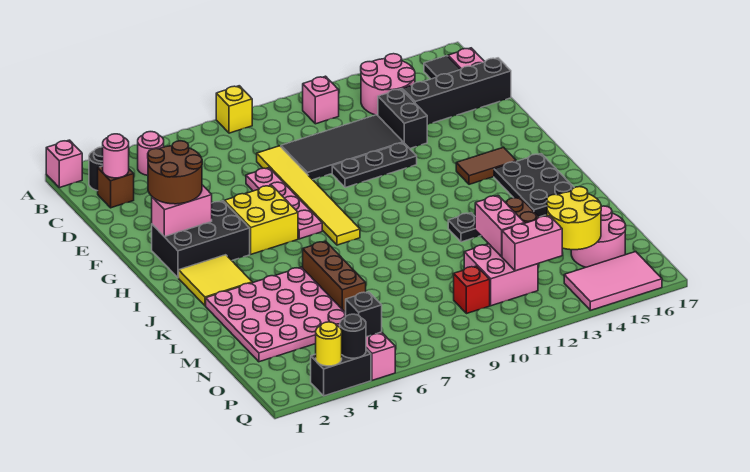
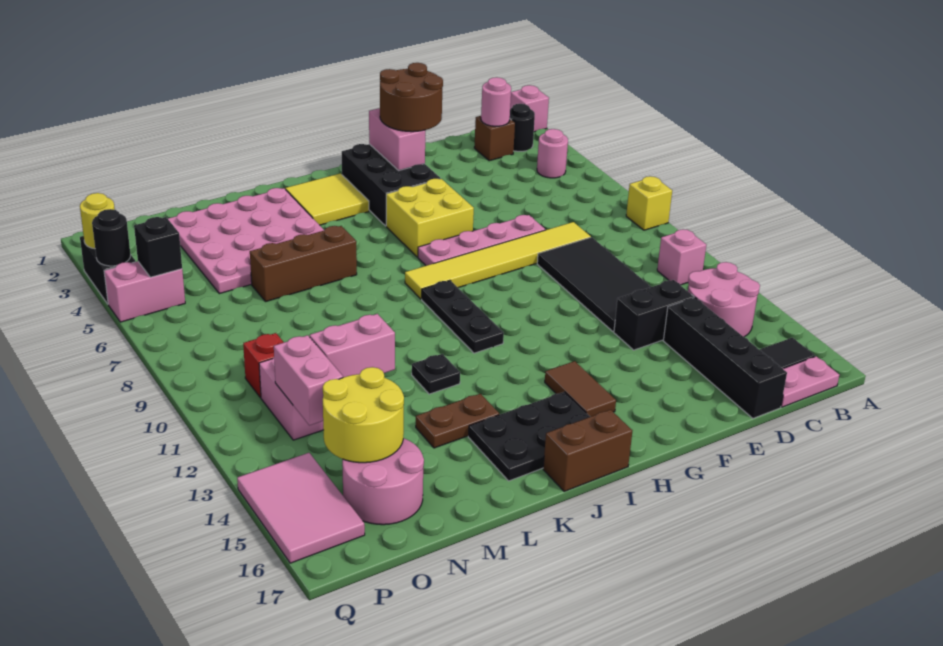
black 1x3 plate [332,143,417,188] -> black 1x3 plate moved to [422,280,504,353]
none -> brown 1x2 brick [543,410,632,492]

